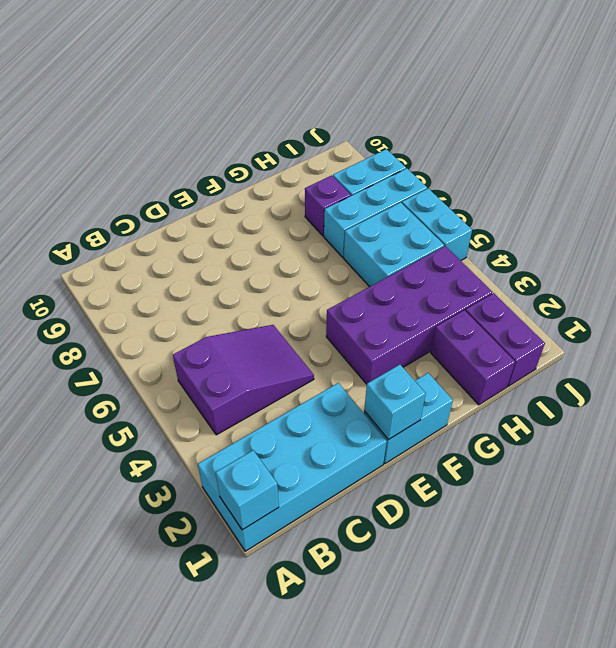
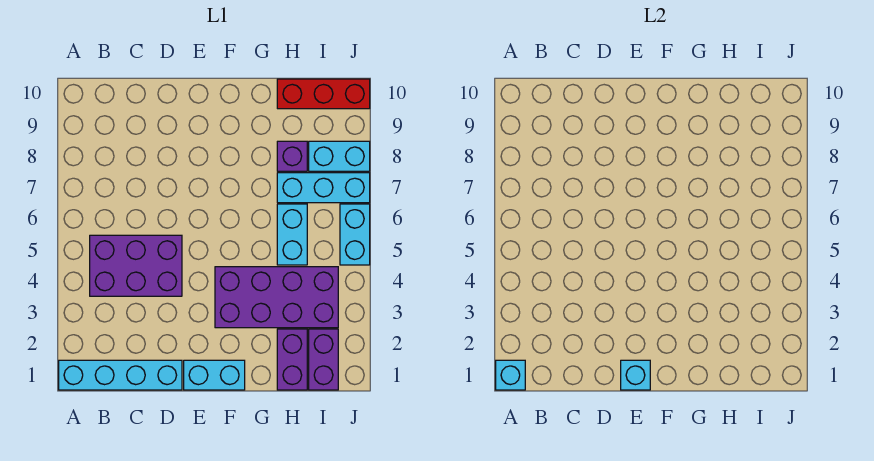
cyan 2x4 brick [198,383,387,551] -> cyan 1x4 brick [59,360,182,390]
purple 2x3 slope [173,325,314,435] -> purple 2x3 brick [90,235,182,296]
cyan 2x2 brick [344,202,444,287] -> cyan 1x2 brick [277,204,307,265]
none -> red 1x3 brick [277,79,370,109]

